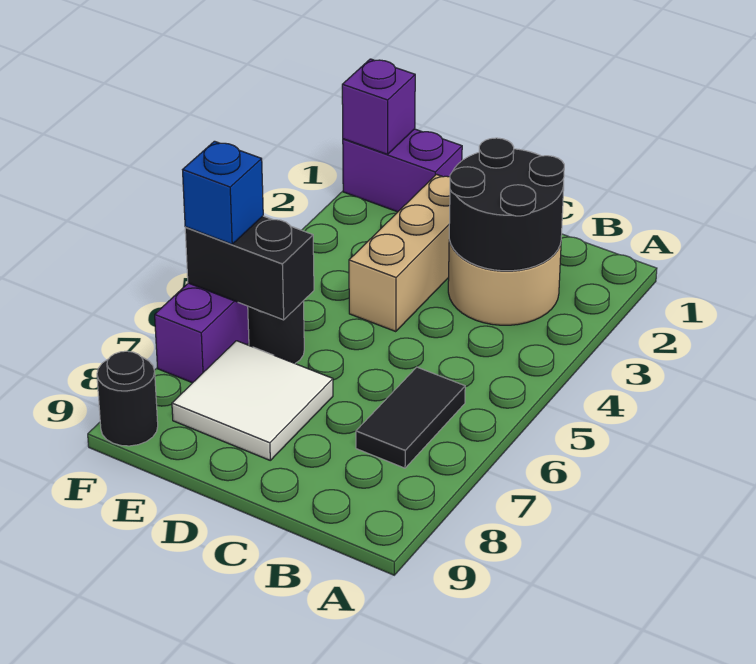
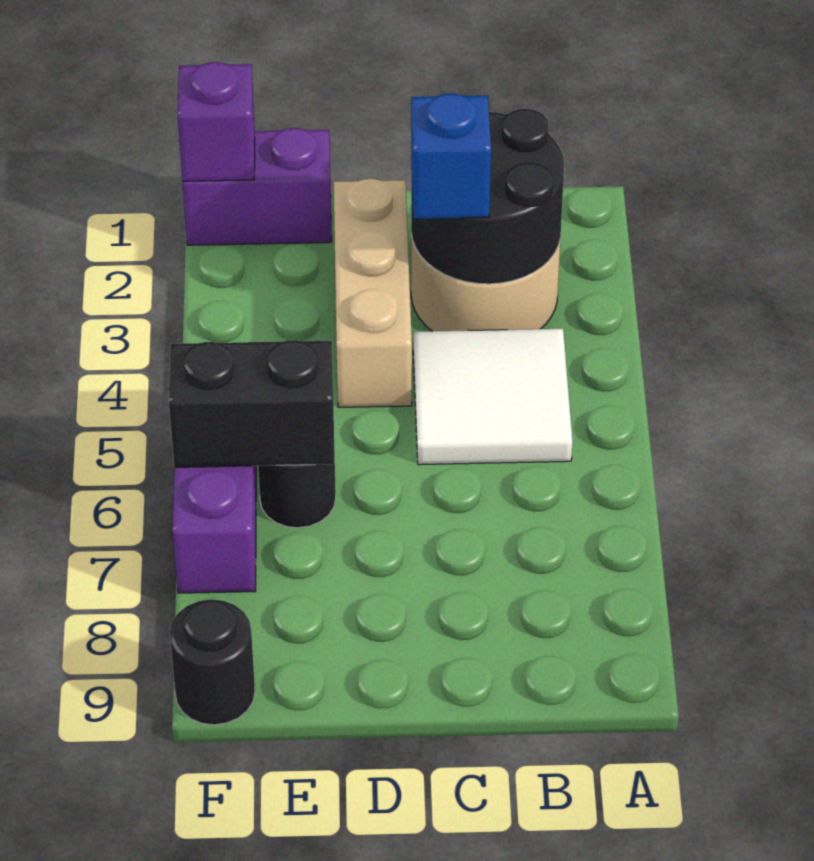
black 1x2 tile [356,367,465,468] -> none
white 2x2 tile [172,341,333,460] -> white 2x2 tile moved to [413,329,573,465]
blue 1x1 brick [183,141,263,244] -> blue 1x1 brick moved to [411,93,491,219]

